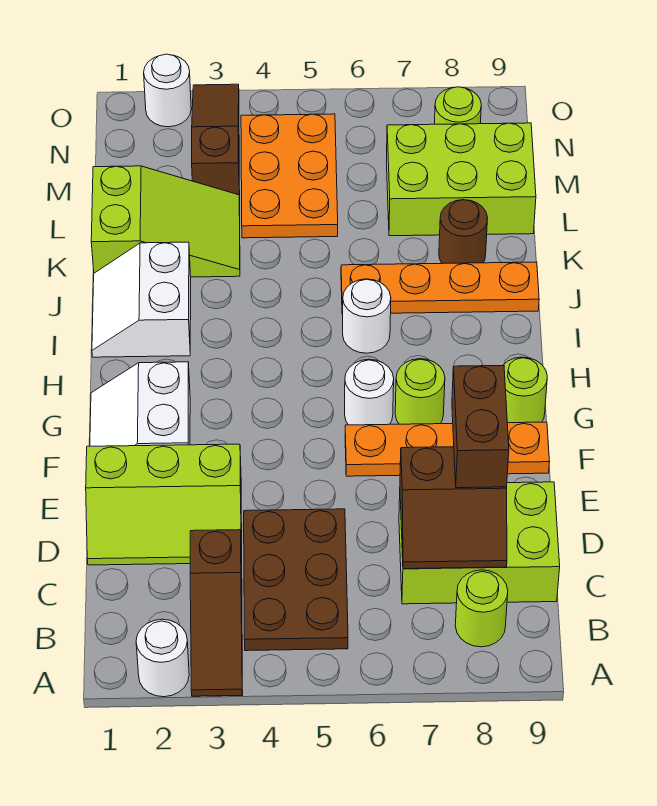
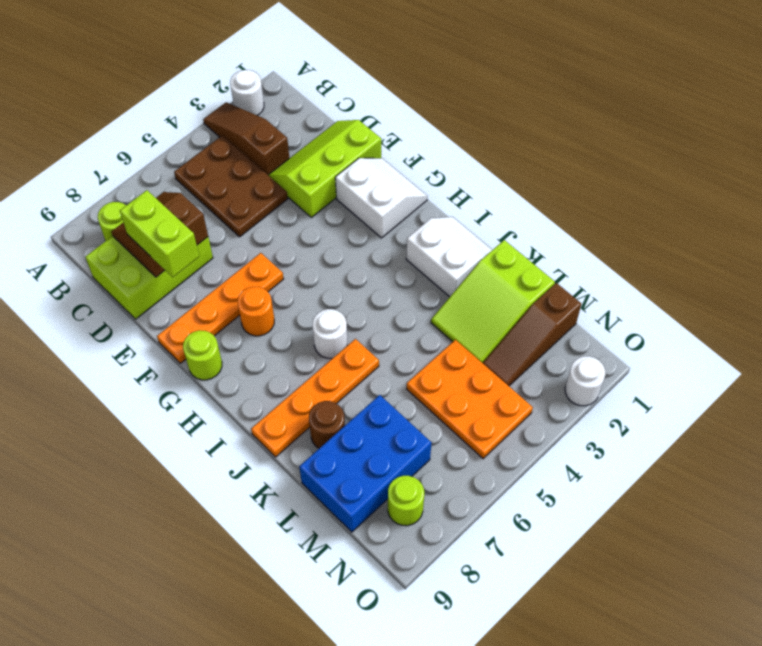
brown 1x2 brick [452,365,509,488] -> lime 1x2 brick [120,190,199,277]
white 1x1 round brick [345,359,394,425] -> none
lime 1x1 round brick [395,359,445,424] -> orange 1x1 round brick [238,287,274,336]
lime 2x3 brick [386,123,536,236] -> blue 2x3 brick [299,395,431,532]
brown 1x3 slope [192,84,240,199] -> brown 1x3 slope turned to [483,283,581,386]

